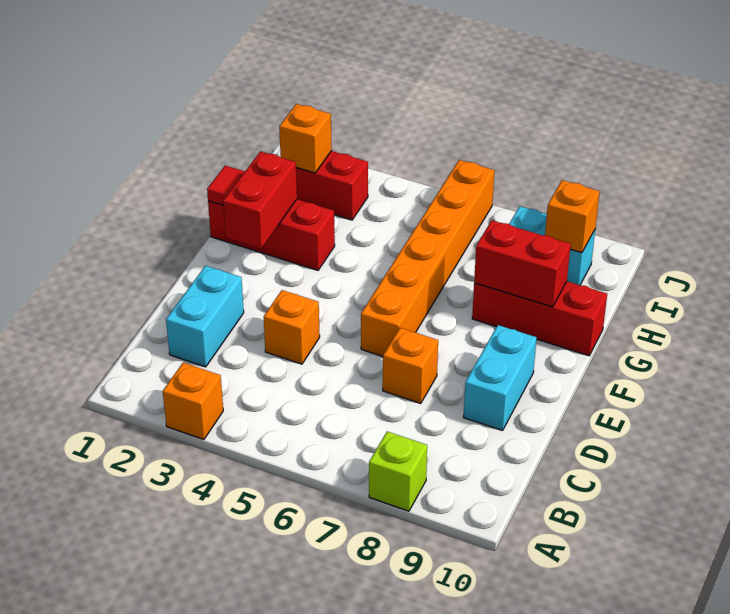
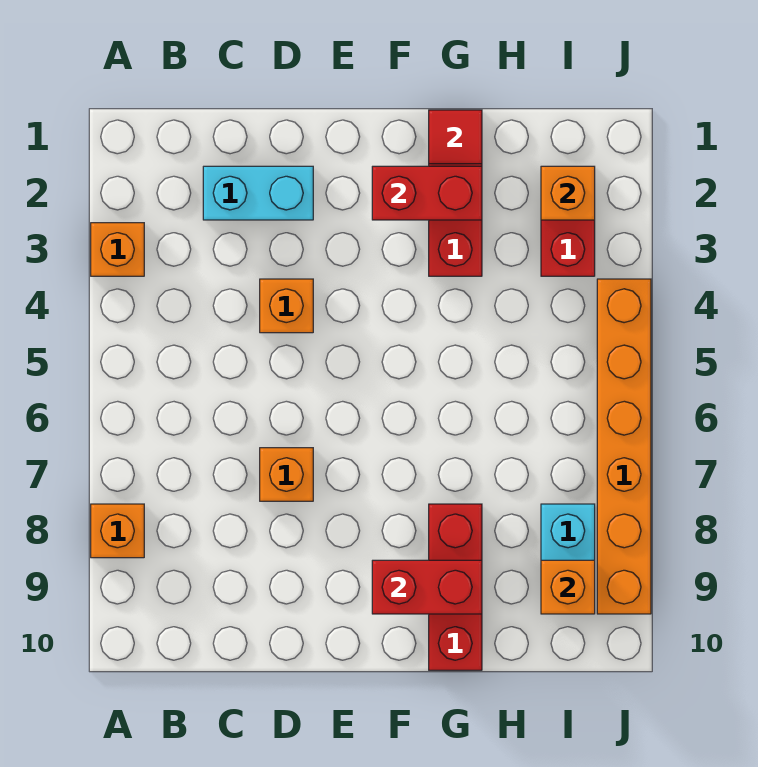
lime 1x1 brick [369,431,427,511] -> orange 1x1 brick [91,504,144,558]
cyan 1x2 brick [463,325,537,431] -> none
orange 1x6 brick [361,160,495,356] -> orange 1x6 brick turned to [597,279,651,614]
red 1x2 brick [474,220,571,307] -> red 1x2 brick turned to [372,560,482,614]

